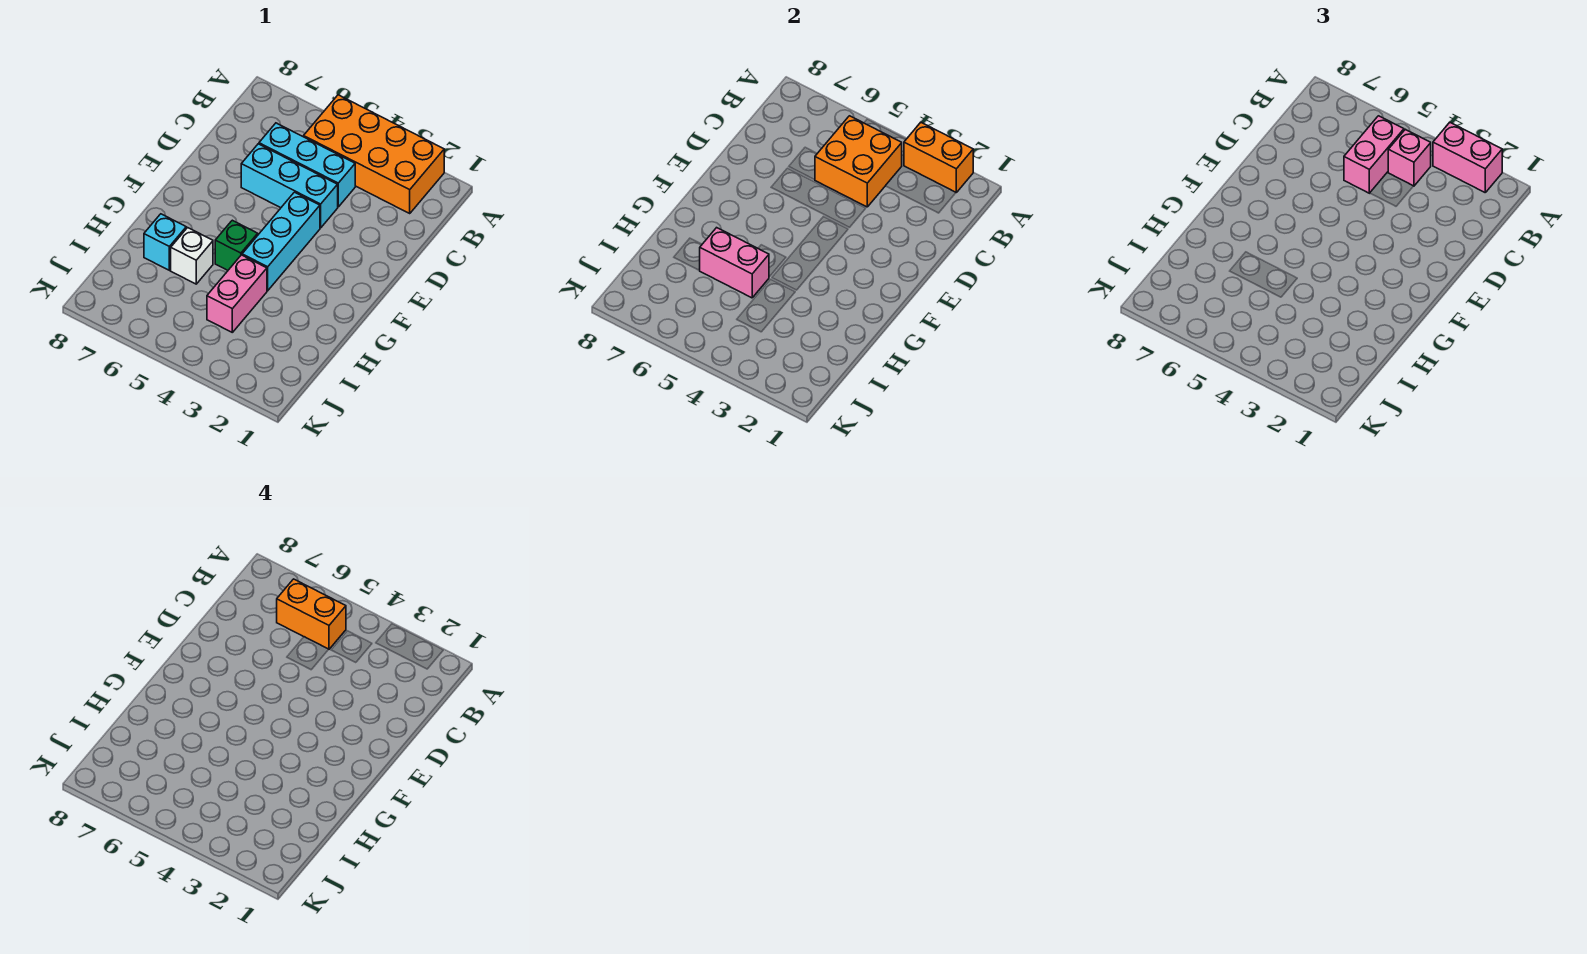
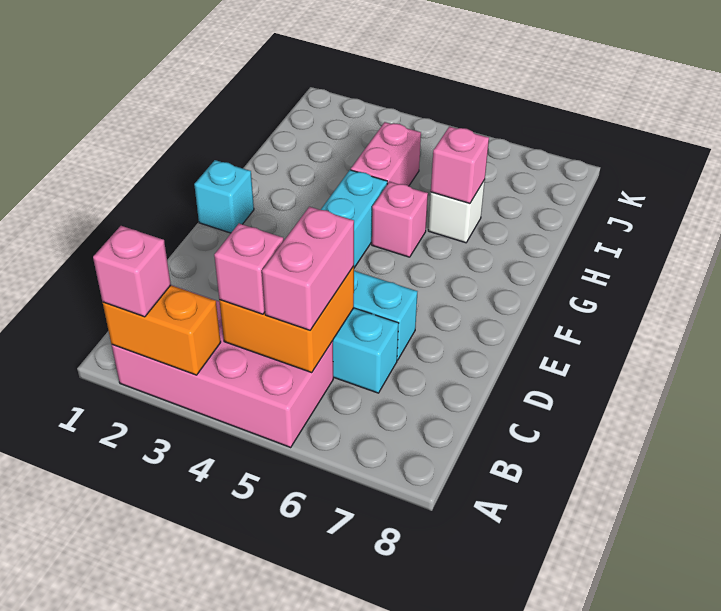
orange 2x4 brick [304,95,444,213] -> pink 2x4 brick [112,285,333,447]
pink 1x2 brick [1433,123,1502,192] -> pink 1x1 brick [93,226,171,317]
orange 1x2 brick [277,579,346,649] -> none
green 1x1 brick [215,220,258,270] -> pink 1x1 brick [372,182,428,257]
pink 1x2 brick [700,228,769,298] -> pink 1x1 brick [431,127,489,203]
cyan 1x1 brick [144,214,186,270] -> cyan 1x1 brick moved to [194,160,254,233]

